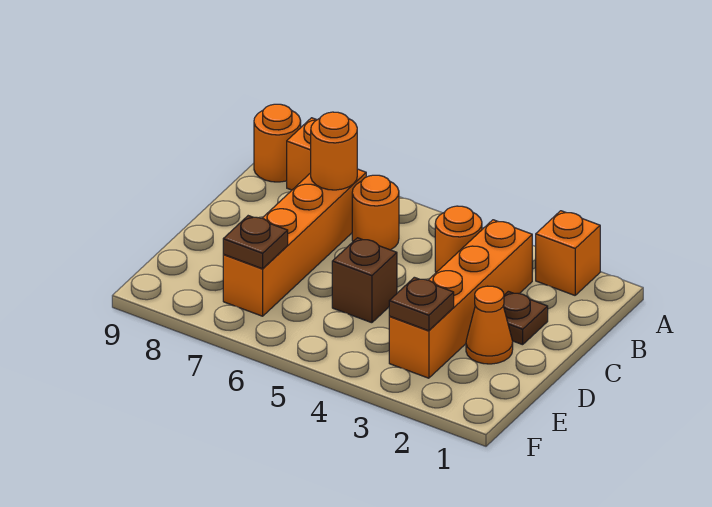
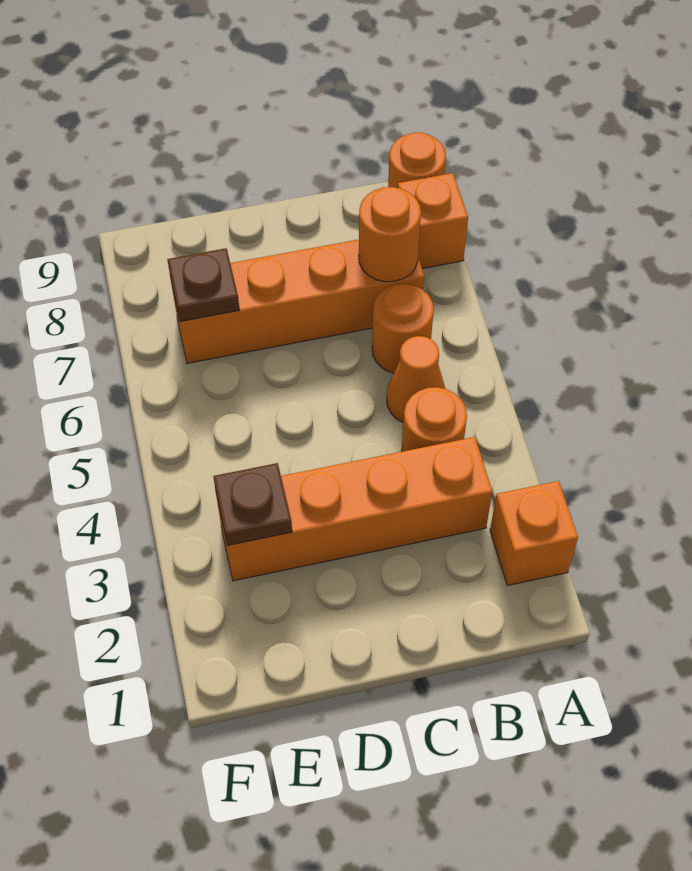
brown 1x1 plate [503,291,548,345] -> none
orange 1x1 cone [466,286,513,364] -> orange 1x1 cone moved to [387,336,445,422]
brown 1x1 brick [332,238,397,323] -> none

